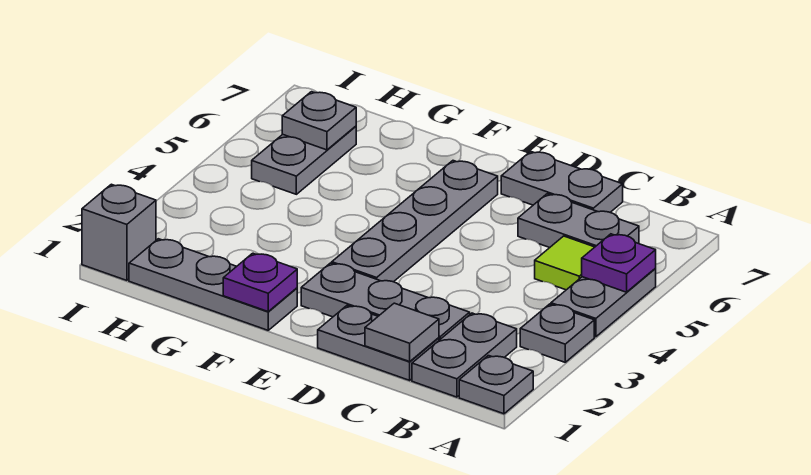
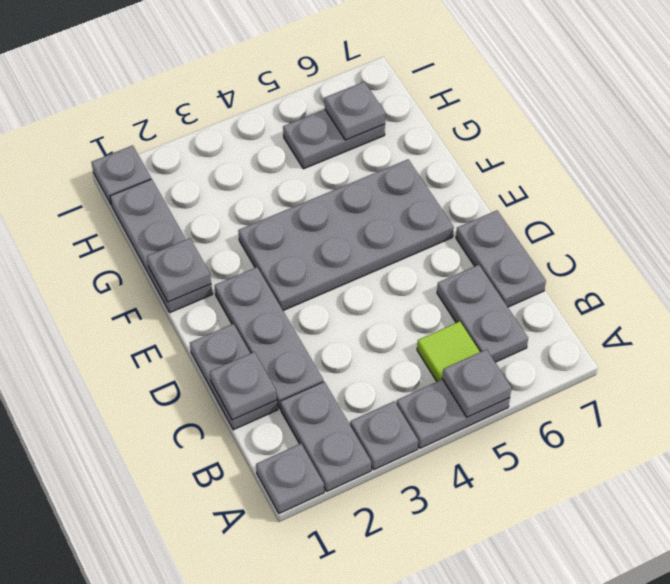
purple 1x1 plate [582,234,656,292] -> grey 1x1 plate [442,349,511,417]
grey 1x2 plate [412,313,517,397] -> grey 1x2 plate turned to [280,382,371,492]
grey 1x1 tile [365,303,439,362] -> grey 1x1 plate [210,352,277,420]
grey 1x4 plate [332,161,498,282] -> grey 2x4 plate [238,160,454,311]
purple 1x1 plate [223,253,297,311] -> grey 1x1 plate [147,238,211,302]
grey 1x1 brick [82,184,156,280] -> grey 1x1 plate [91,145,151,205]

